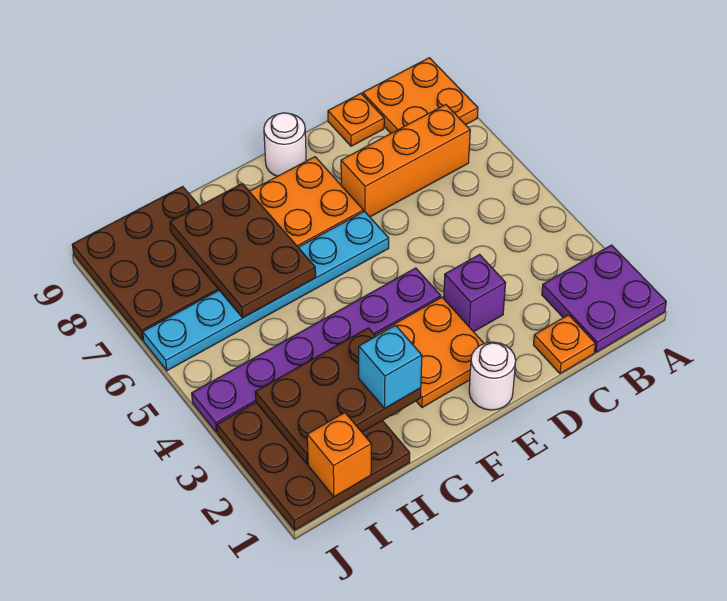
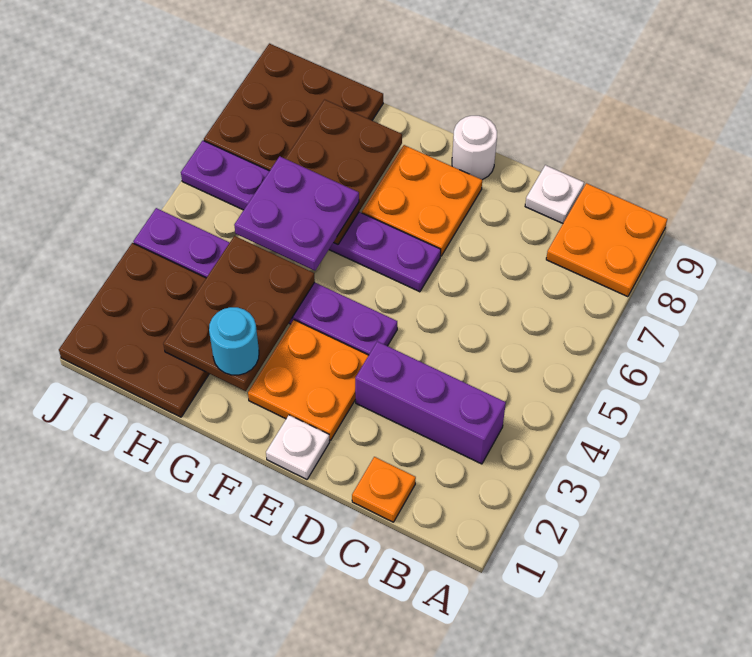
purple 2x2 plate [542,245,666,352] -> purple 2x2 plate moved to [234,156,359,271]
orange 1x3 brick [341,105,470,217] -> none
orange 1x1 plate [328,94,384,146] -> white 1x1 plate [525,165,584,223]
purple 1x1 brick [444,255,506,332] -> purple 1x3 brick [355,341,506,464]
white 1x1 round brick [469,342,516,410] -> white 1x1 plate [266,415,330,479]
cyan 1x6 plate [143,211,389,371] -> purple 1x6 plate [181,141,441,292]
brown 2x3 plate [255,328,421,464] -> brown 2x3 plate turned to [163,236,315,391]
cyan 1x1 brick [359,325,422,408] -> cyan 1x1 round brick [209,307,259,375]
orange 1x1 brick [307,413,371,497] -> none

